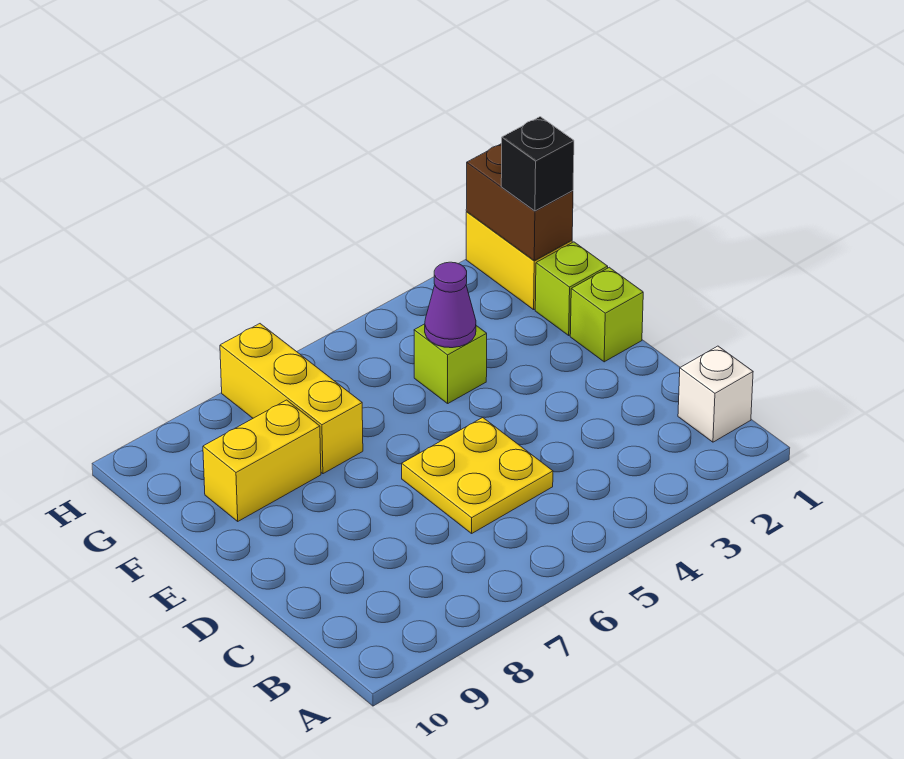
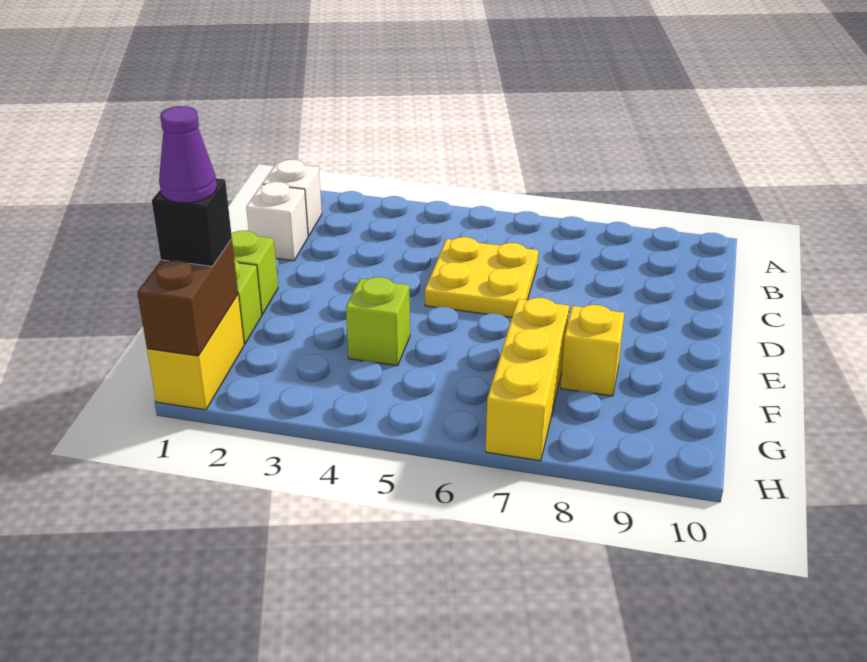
none -> white 1x1 brick [246,182,308,261]
purple 1x1 cone [425,262,476,348] -> purple 1x1 cone moved to [159,106,217,203]
yellow 1x2 brick [203,400,321,521] -> yellow 1x1 brick [561,305,624,396]

